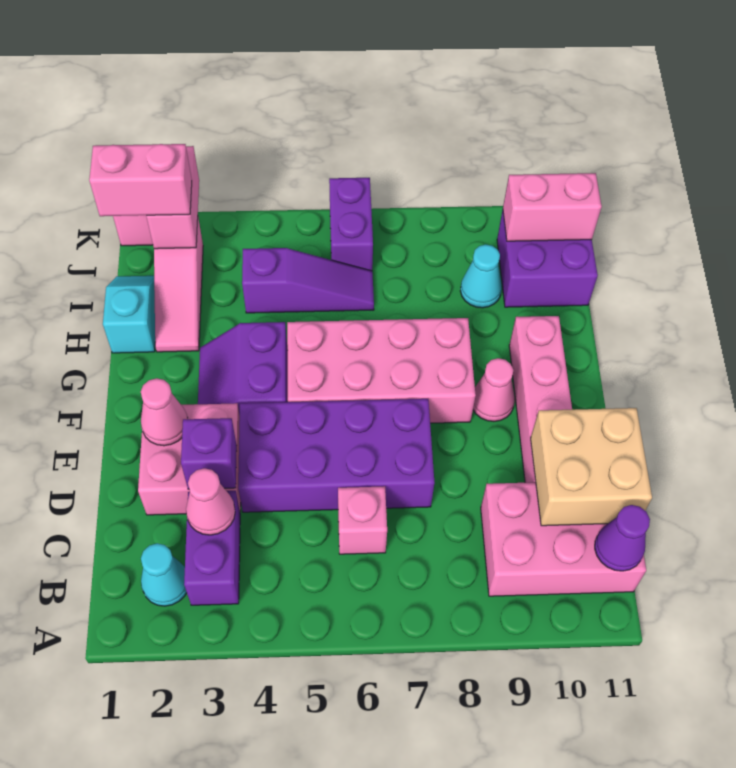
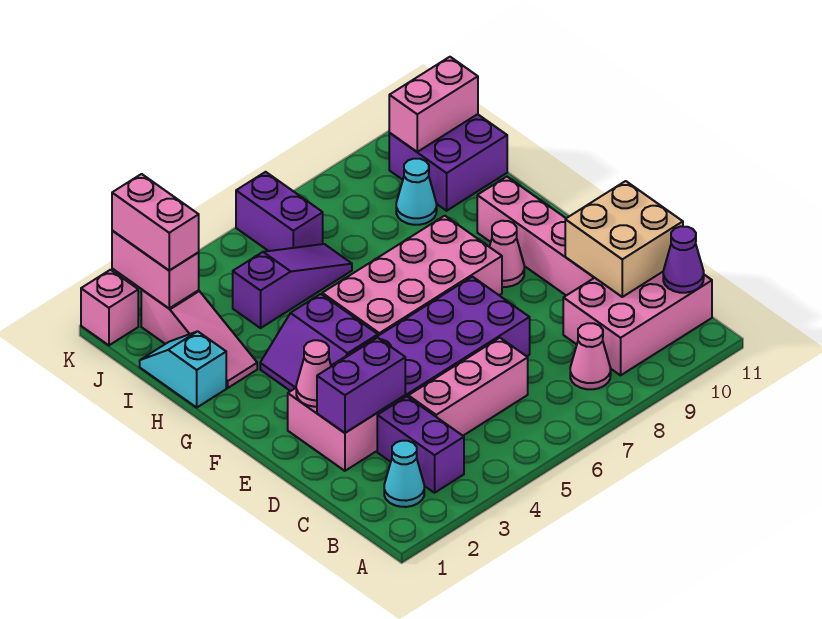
pink 1x1 cone [186,468,235,535] -> pink 1x1 cone moved to [570,323,611,389]
pink 1x1 brick [338,486,387,554] -> pink 1x3 brick [408,338,528,436]
purple 1x1 brick [181,418,237,489] -> purple 1x2 brick [317,338,405,433]
pink 1x2 brick [89,144,192,216] -> pink 1x2 brick turned to [112,174,199,270]

